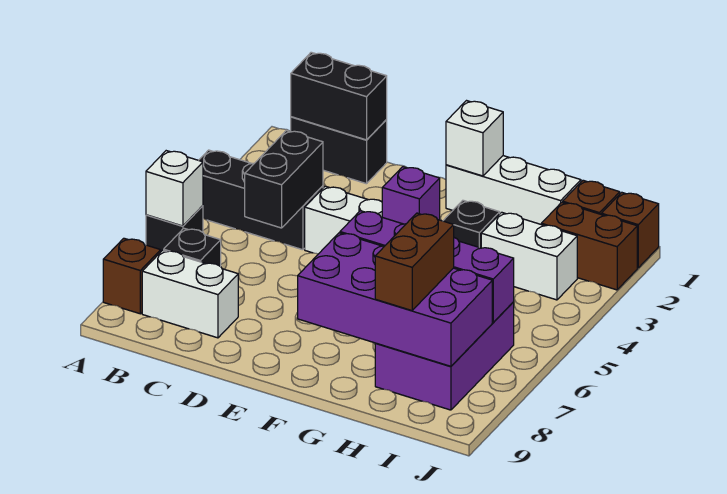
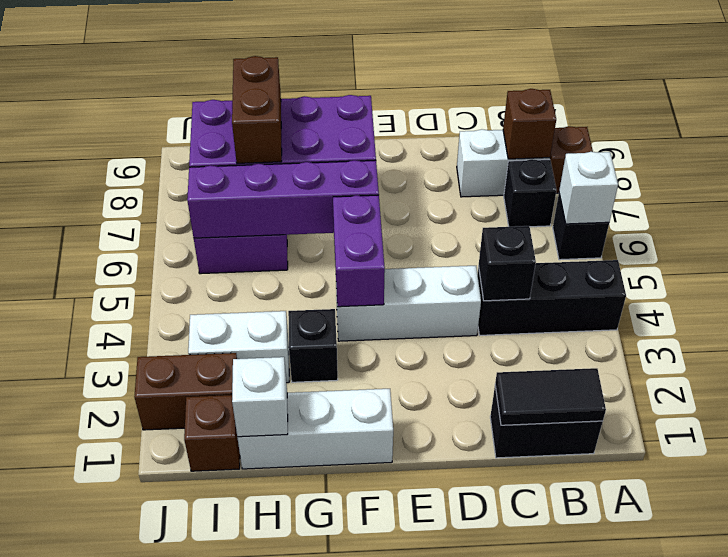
black 1x2 brick [291,52,387,140] -> black 1x2 tile [495,368,606,425]
black 1x2 brick [245,131,323,228] -> black 1x1 brick [479,226,536,301]
white 1x1 brick [446,101,503,176] -> white 1x1 brick moved to [232,357,288,437]
purple 1x1 brick [382,167,440,224] -> purple 1x2 brick [333,195,385,307]
brown 1x1 brick [601,192,659,268] -> brown 1x1 brick moved to [503,89,556,159]

